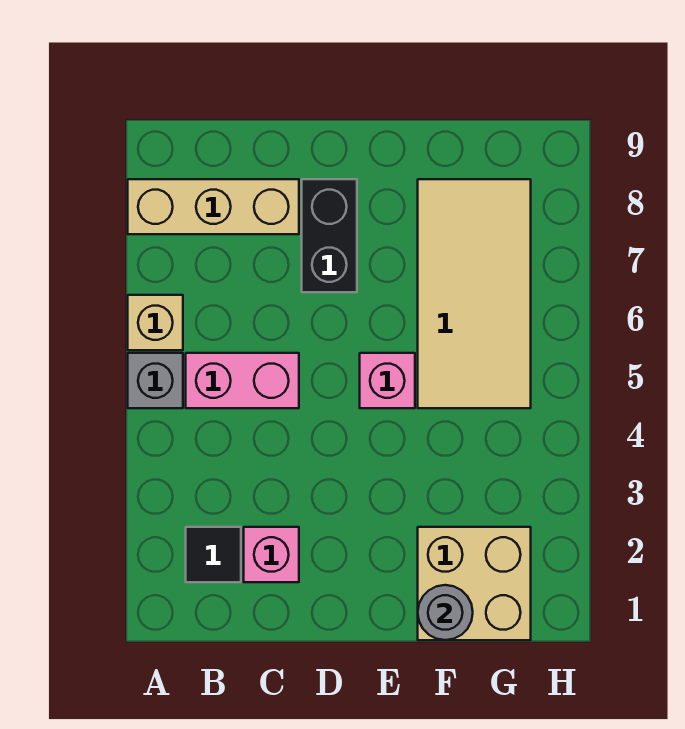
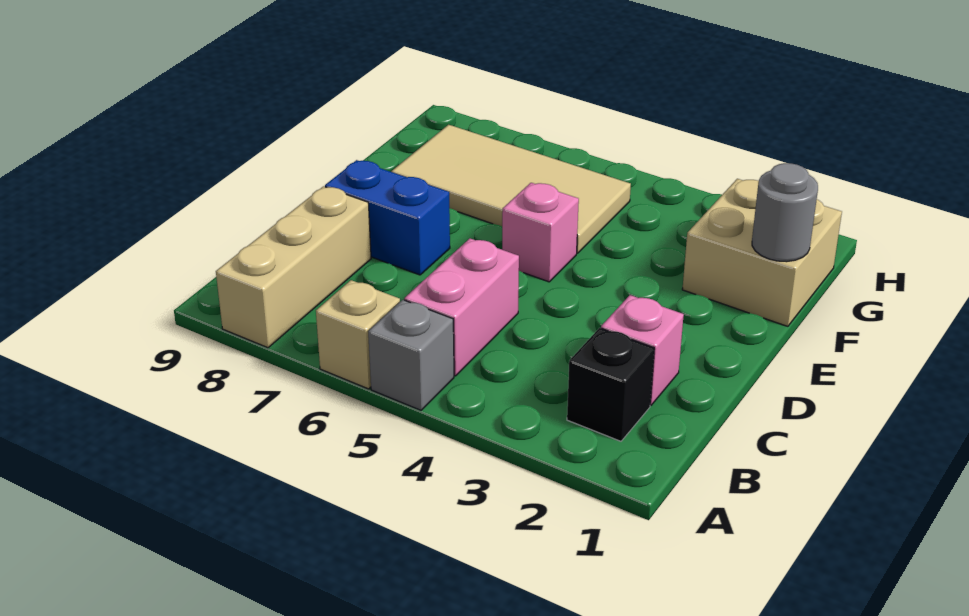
black 1x1 tile [186,527,241,582] -> black 1x1 brick [567,328,654,441]
black 1x2 brick [302,179,357,292] -> blue 1x2 brick [325,160,450,275]

